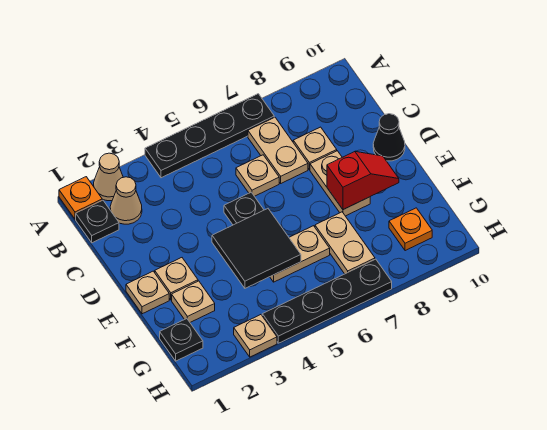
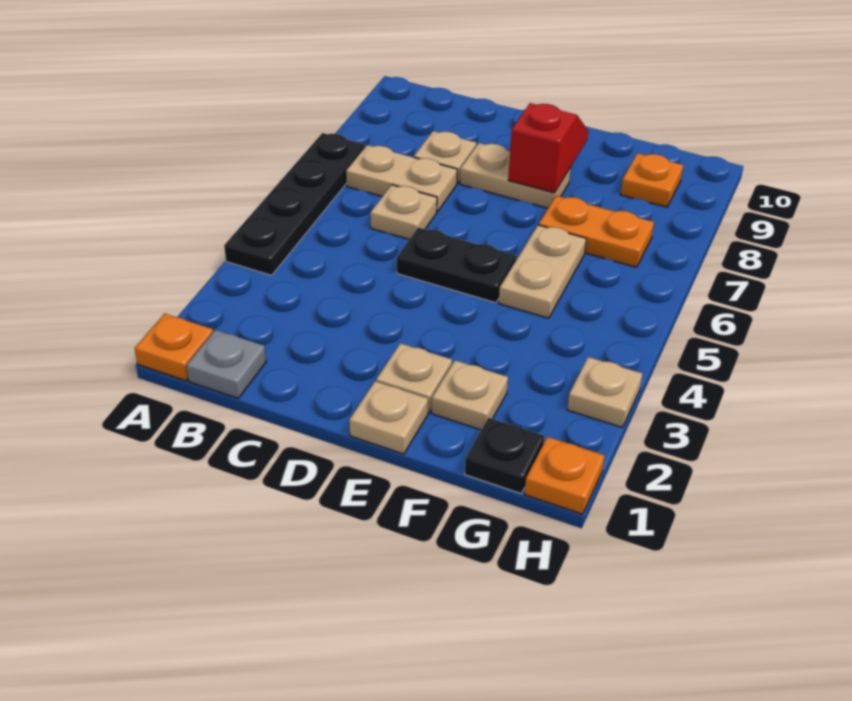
tan 1x1 cone [94,153,123,201] -> none
black 1x1 plate [76,200,119,243] -> grey 1x1 plate [186,330,266,398]
tan 1x1 cone [110,177,142,224] -> none
black 1x1 cone [373,114,405,161] -> none
black 2x2 tile [212,209,301,288] -> none
tan 1x2 plate [315,212,375,274] -> orange 1x2 plate [539,196,654,267]
none -> orange 1x1 plate [524,437,605,514]
black 1x4 plate [262,259,392,343] -> none

